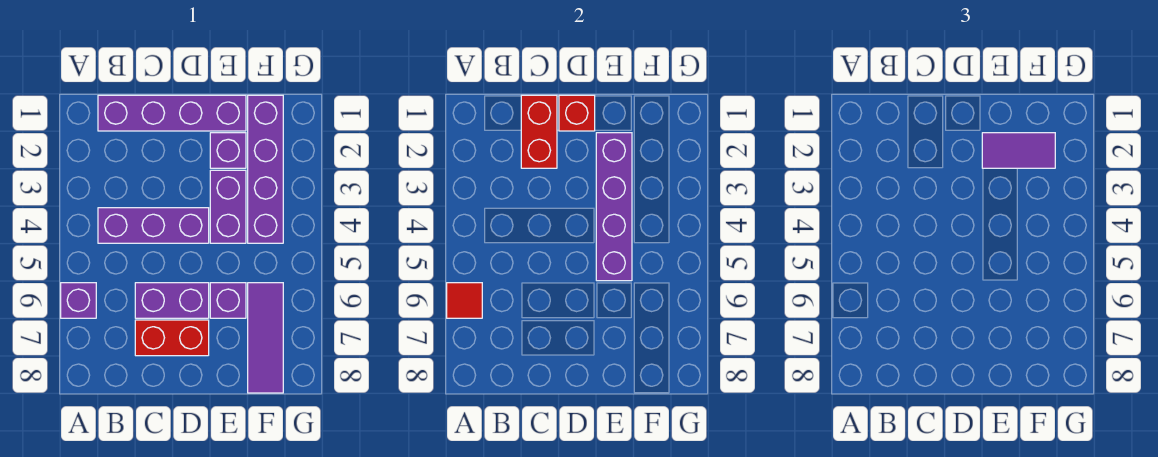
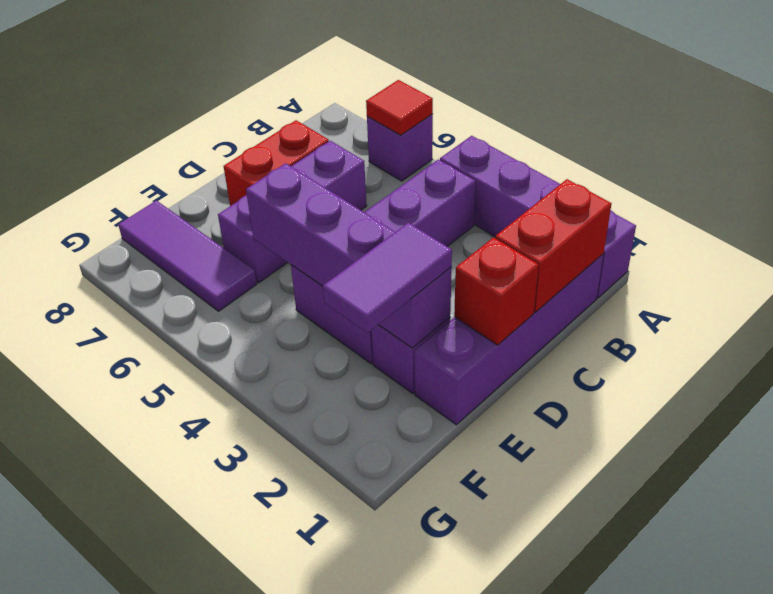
red 1x2 brick [521,95,557,168] -> red 1x2 brick turned to [495,179,612,312]
purple 1x4 brick [248,95,283,243] -> purple 1x4 brick moved to [440,136,636,298]

